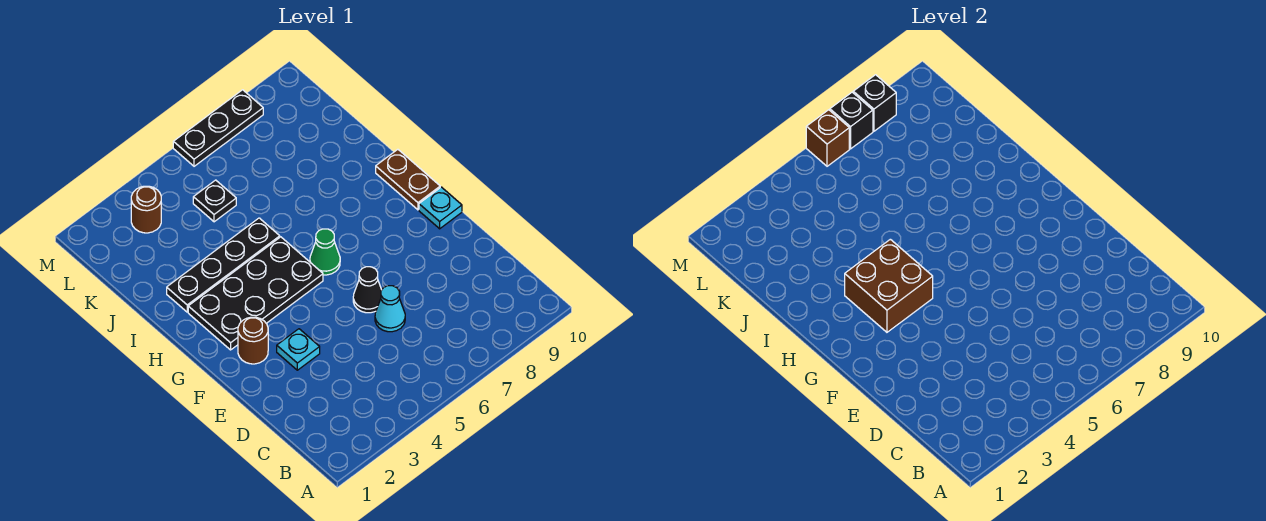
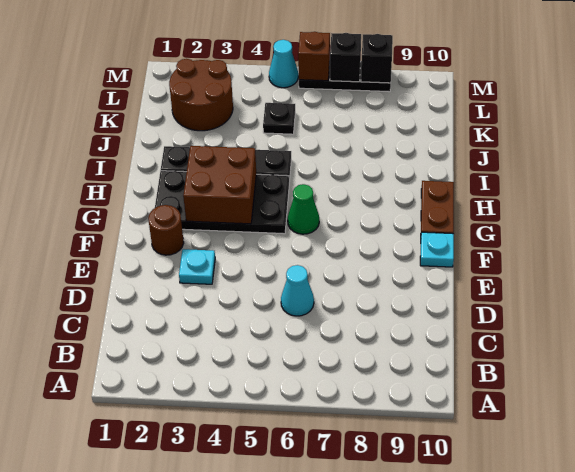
black 1x1 cone [353,267,381,313] -> none
brown 1x1 round brick [131,186,161,233] -> brown 2x2 round brick [169,59,233,131]
none -> cyan 1x1 cone [269,40,298,88]

